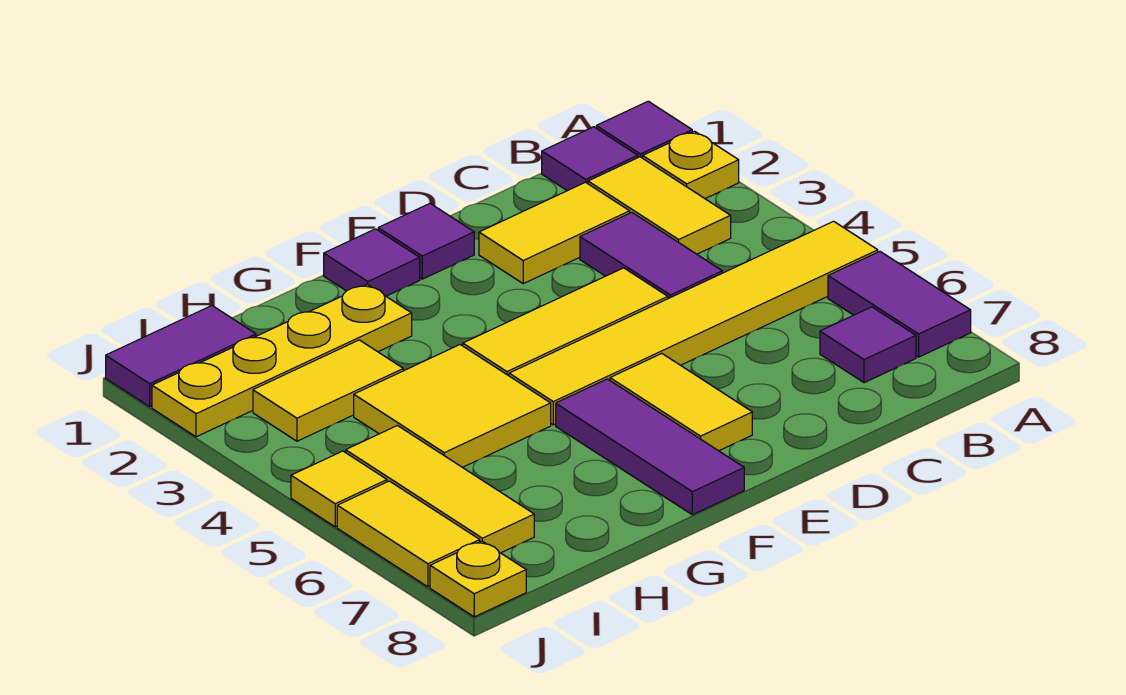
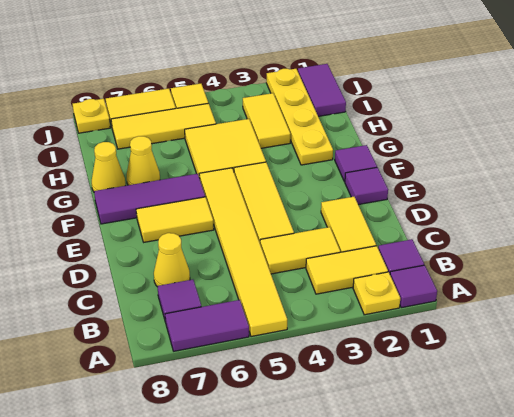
purple 1x2 tile [580,212,722,299] -> yellow 1x2 tile [260,227,340,274]
none -> yellow 1x1 cone [154,233,190,286]
none -> yellow 1x1 cone [127,136,160,185]
none -> yellow 1x1 cone [92,142,125,192]

